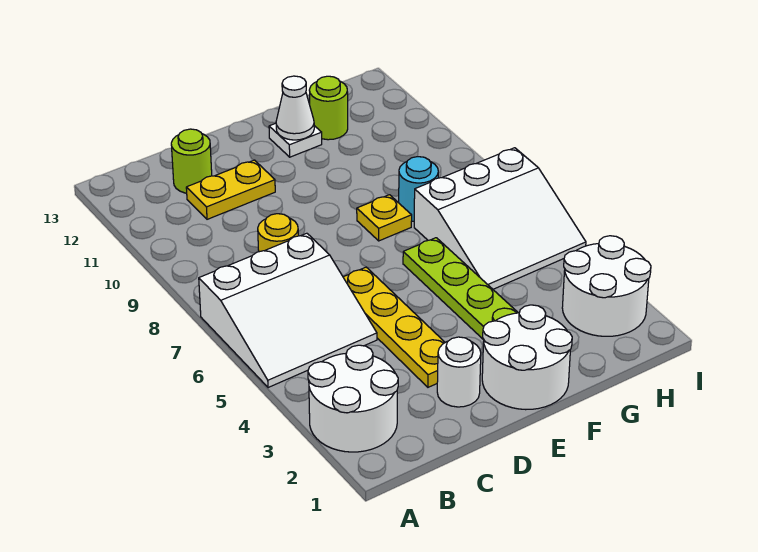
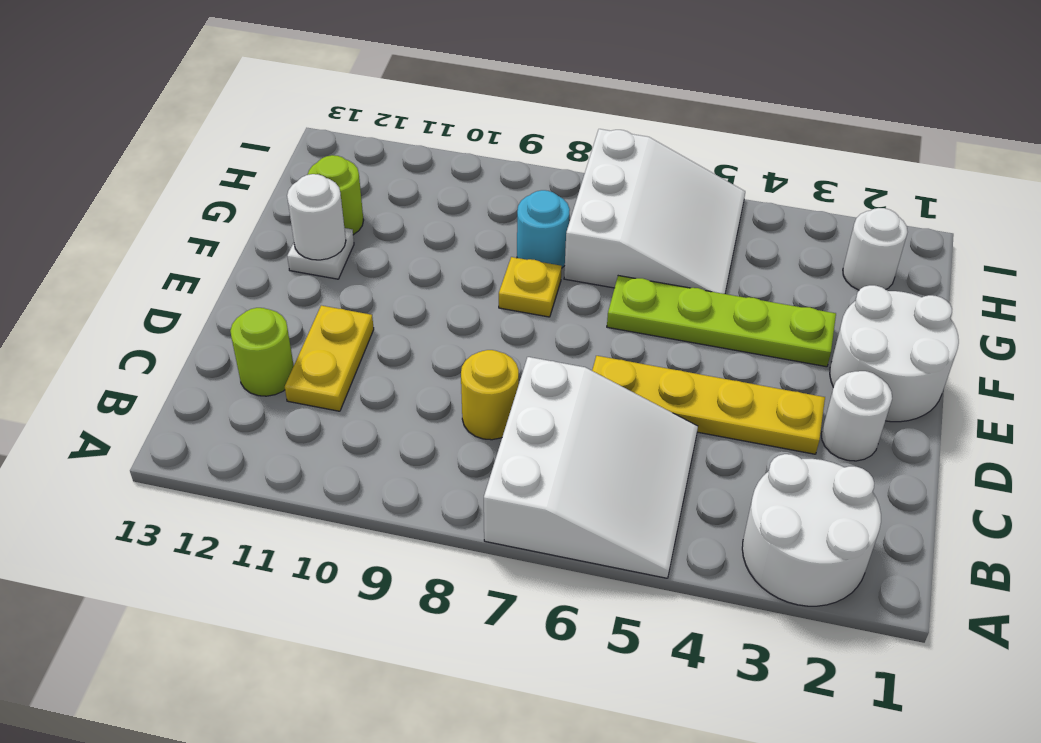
white 1x1 cone [276,76,314,140] -> white 1x1 round brick [287,174,346,260]
white 2x2 round brick [562,236,651,336] -> white 1x1 round brick [843,208,908,290]

